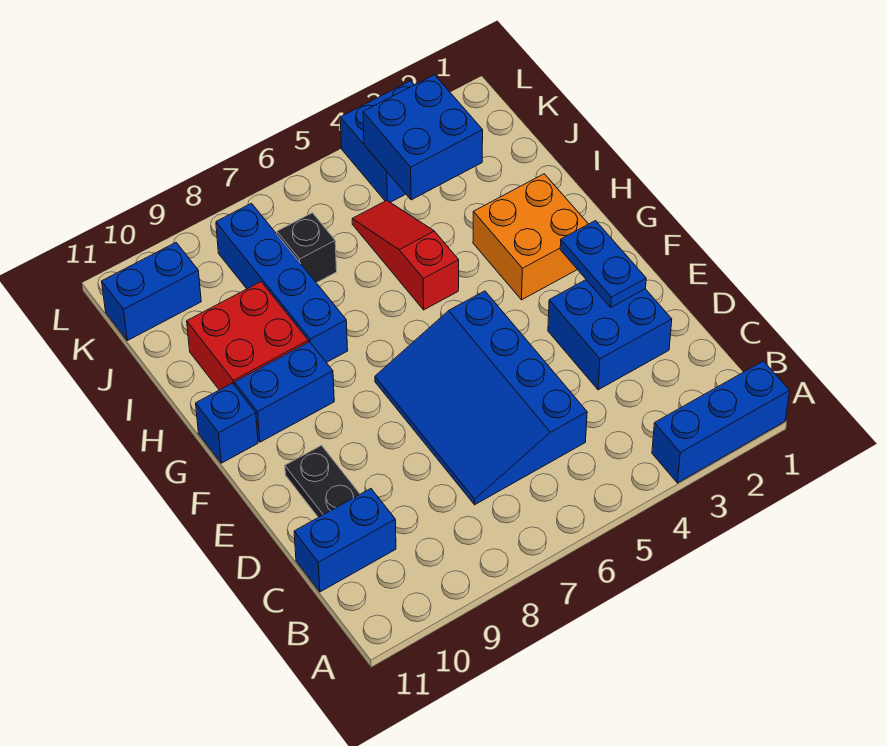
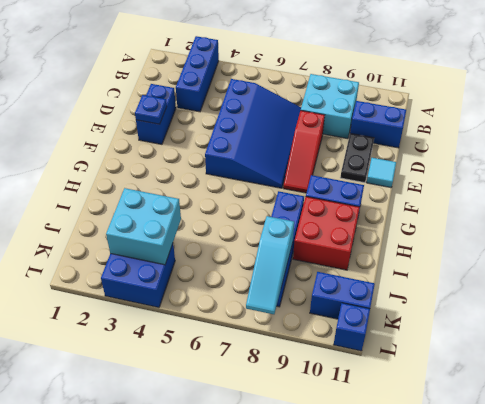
blue 1x3 brick [652,361,790,483] -> blue 1x3 brick turned to [176,36,219,112]
none -> cyan 2x2 brick [301,74,359,139]
blue 2x2 brick [548,280,672,390] -> blue 1x2 brick [136,84,176,144]
blue 1x2 plate [560,221,646,307] -> blue 1x1 plate [135,95,167,124]
none -> cyan 1x1 tile [367,158,396,188]
orange 2x2 brick [473,174,588,300] -> none
blue 1x1 brick [196,383,258,463] -> blue 1x1 brick moved to [334,303,370,351]
red 1x3 slope [352,200,459,310] -> red 1x3 slope moved to [283,111,325,193]
blue 2x2 brick [363,75,483,200] -> cyan 2x2 brick [106,188,181,265]
black 1x1 brick [277,213,337,283] -> none
none -> cyan 1x3 slope [246,216,294,314]

